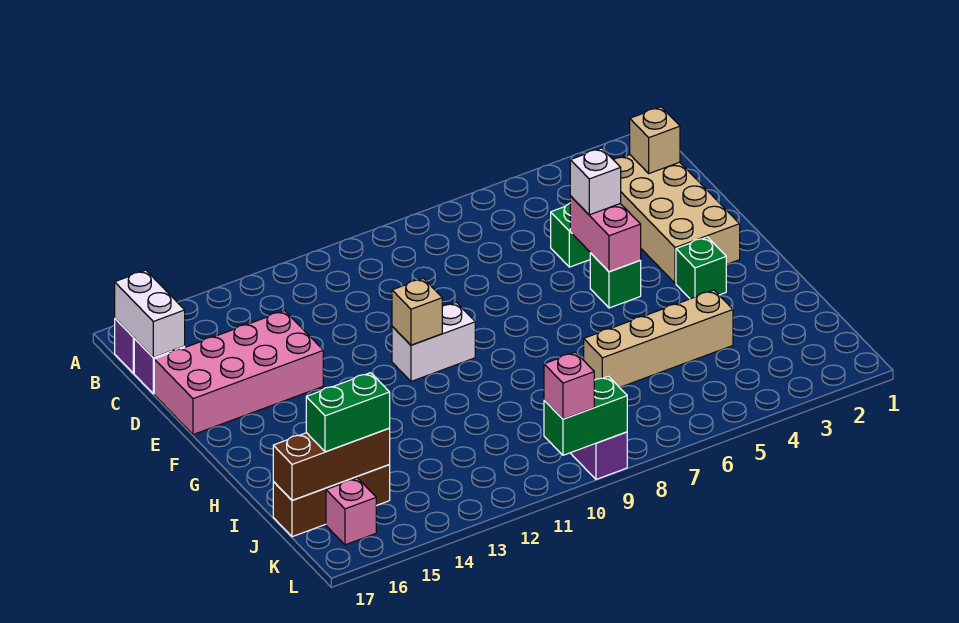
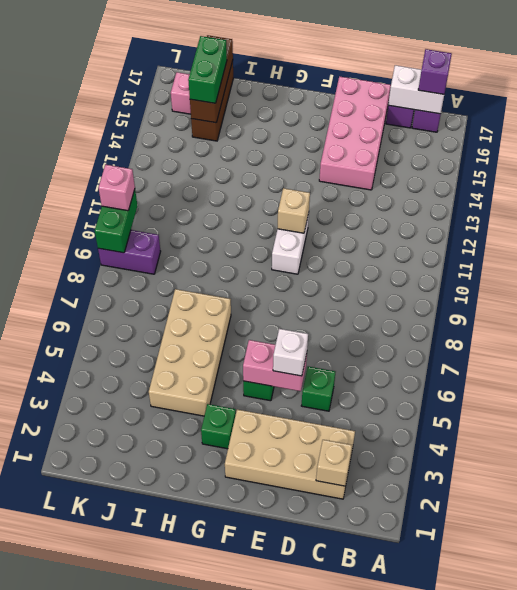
none -> purple 1x1 brick [418,49,452,94]
tan 1x4 brick [584,290,733,388] -> tan 2x4 brick [149,289,231,416]

